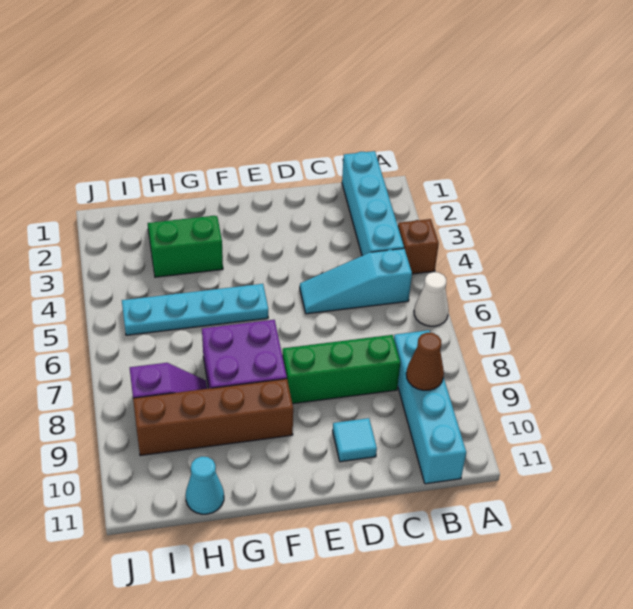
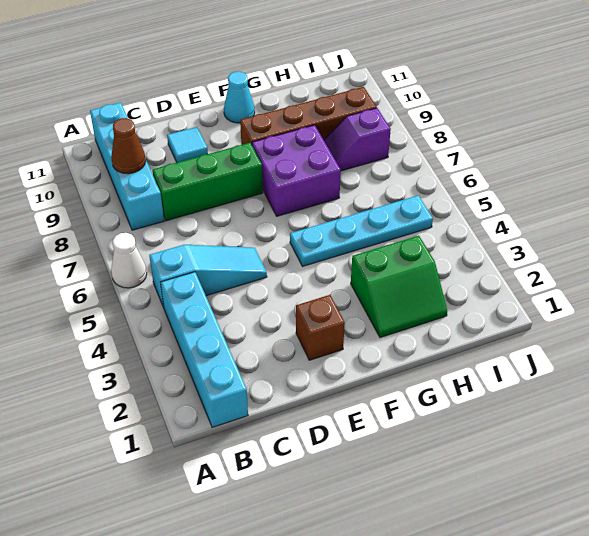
brown 1x1 brick [398,219,439,274] -> brown 1x1 brick moved to [296,295,345,360]
cyan 1x1 cone [186,456,224,514] -> cyan 1x1 cone moved to [224,72,255,123]

